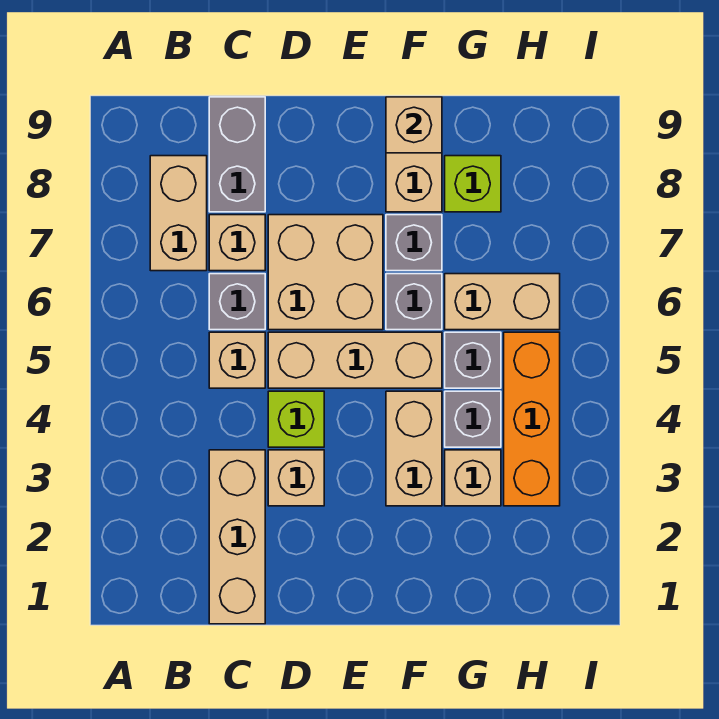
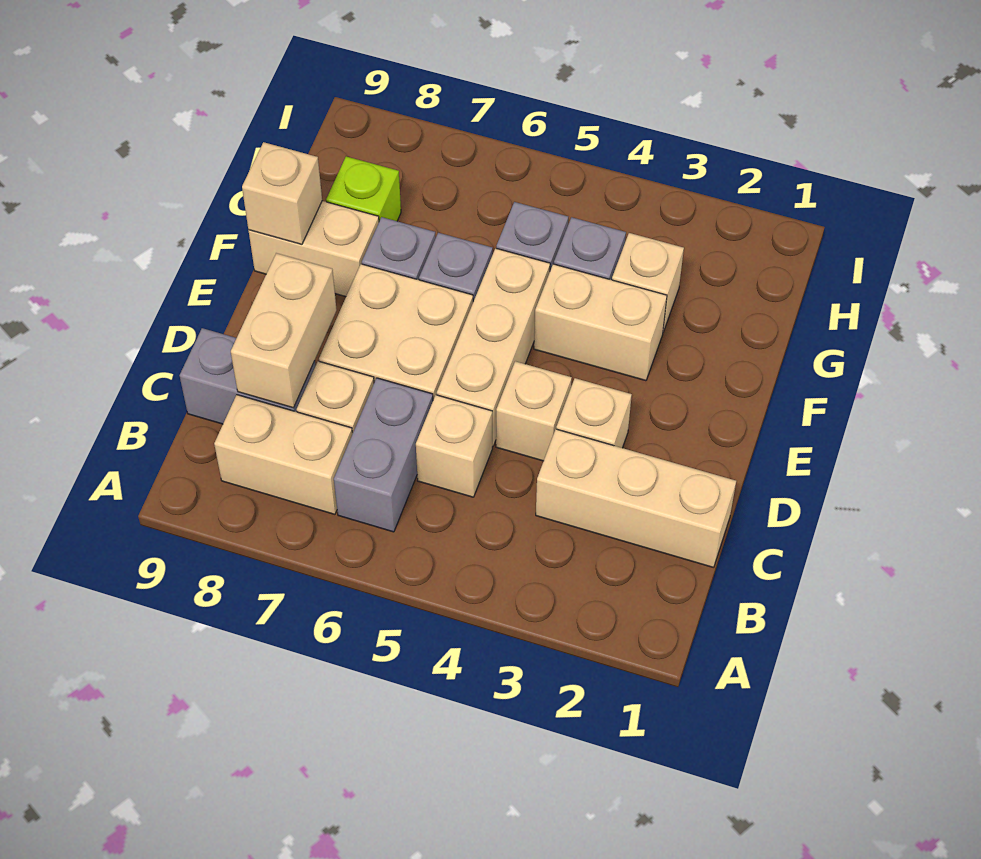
grey 1x1 brick [209,274,265,330] -> grey 1x2 brick [334,378,433,532]
lime 1x1 brick [268,391,324,447] -> tan 1x1 brick [496,361,572,461]
tan 1x2 brick [445,274,560,330] -> tan 1x2 brick moved to [231,253,337,408]
orange 1x3 brick [504,332,560,506] -> none

